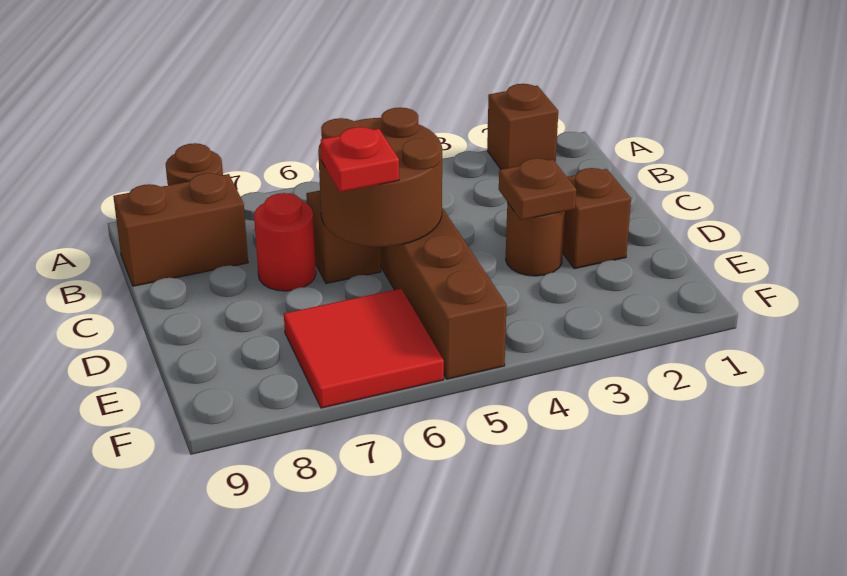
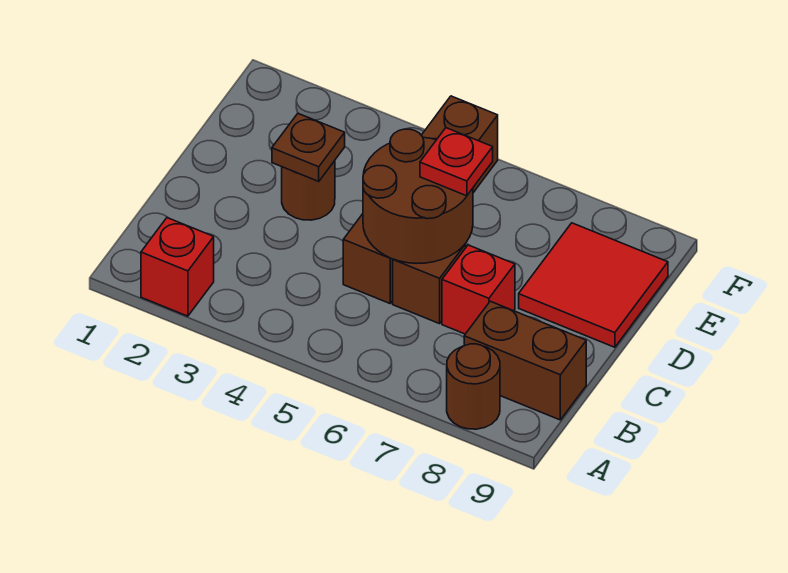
brown 1x1 brick [487,84,558,169] -> red 1x1 brick [141,218,214,316]
red 1x1 round brick [254,193,316,291] -> red 1x1 brick [442,245,515,334]
brown 1x1 brick [563,168,631,269] -> none
red 2x2 tile [284,289,444,408] -> red 2x2 tile moved to [519,223,668,347]

